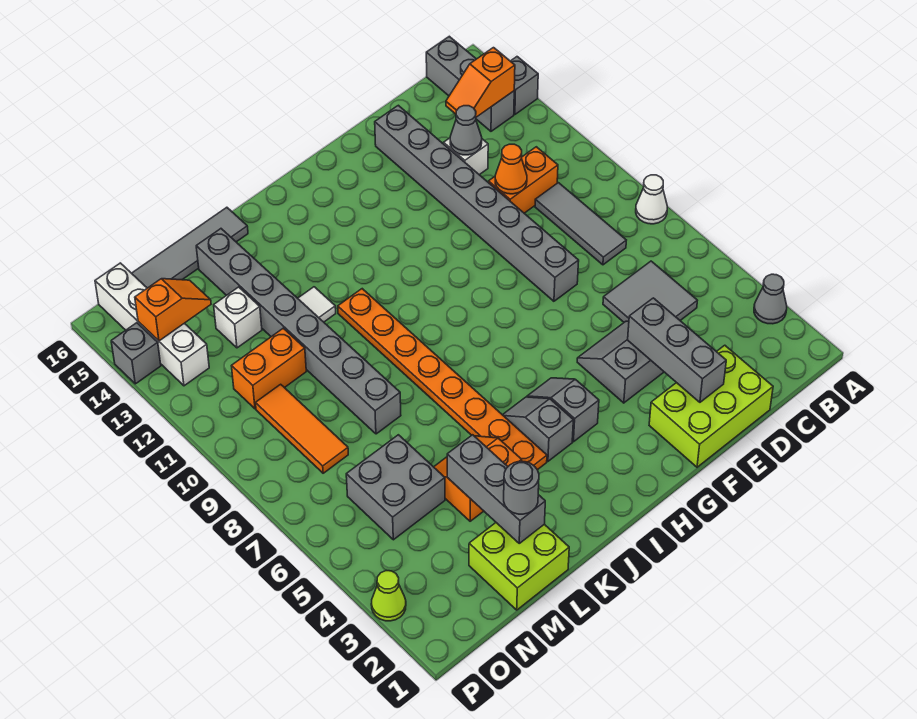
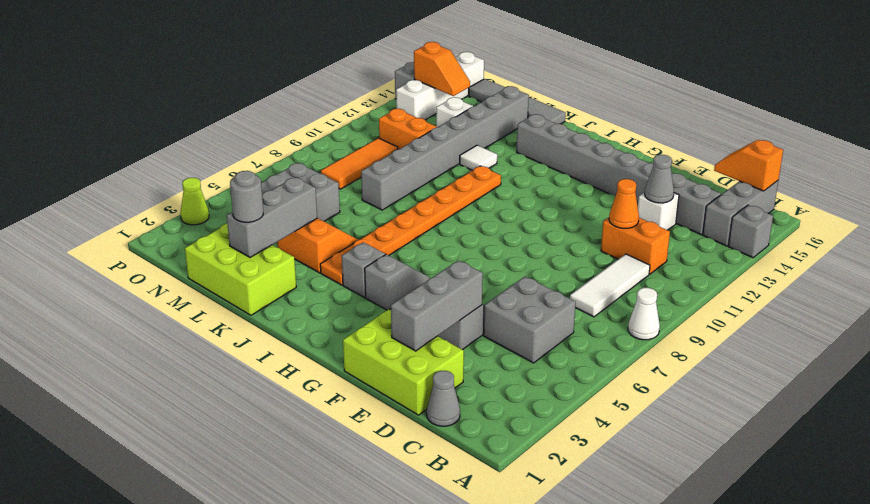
grey 1x1 cone [754,274,787,324] -> grey 1x1 cone moved to [427,371,460,426]
orange 1x2 slope [446,48,515,117] -> orange 1x2 slope moved to [714,140,783,191]
grey 2x2 tile [603,261,697,322] -> grey 2x2 brick [483,277,576,363]
grey 1x3 tile [535,183,626,265] -> white 1x3 tile [570,254,650,317]
grey 1x8 brick [375,105,579,301] -> grey 1x8 brick turned to [517,114,721,235]
lime 2x2 brick [469,523,569,610] -> lime 2x3 brick [185,224,296,315]

